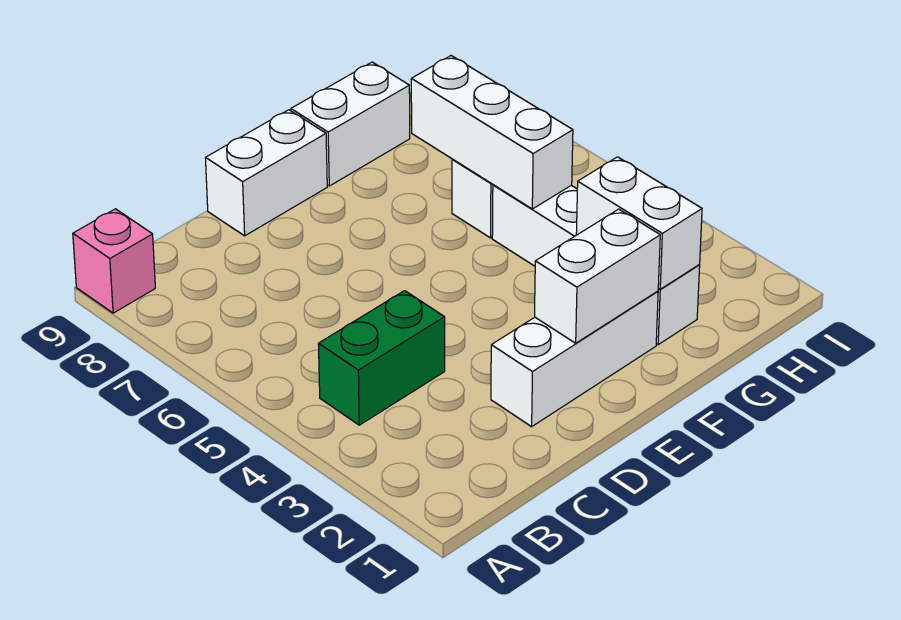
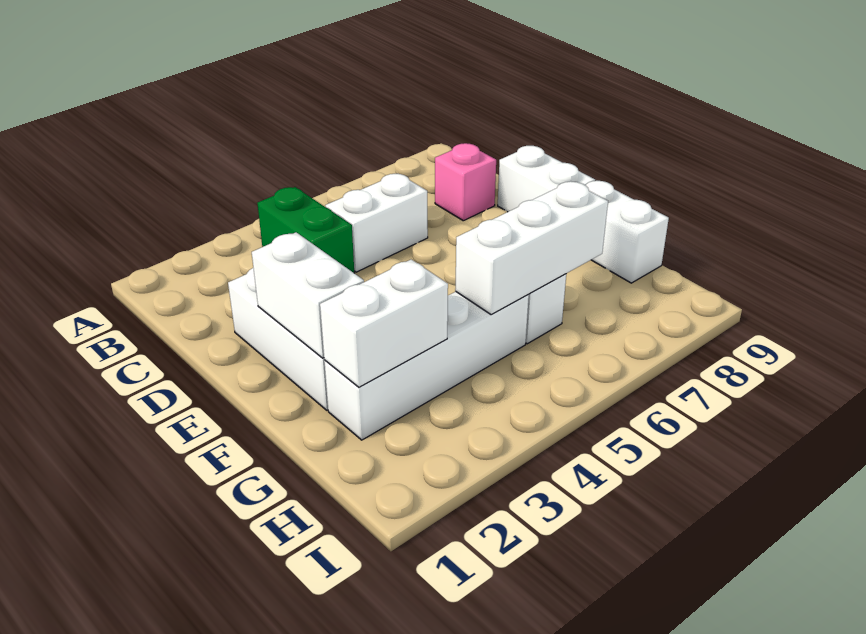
pink 1x1 brick [73,209,155,313] -> pink 1x1 brick moved to [435,143,496,221]
none -> white 1x2 brick [325,174,428,272]

